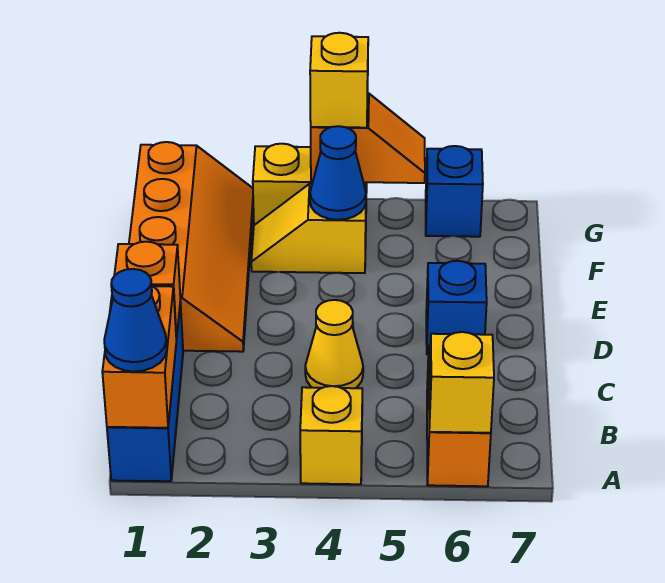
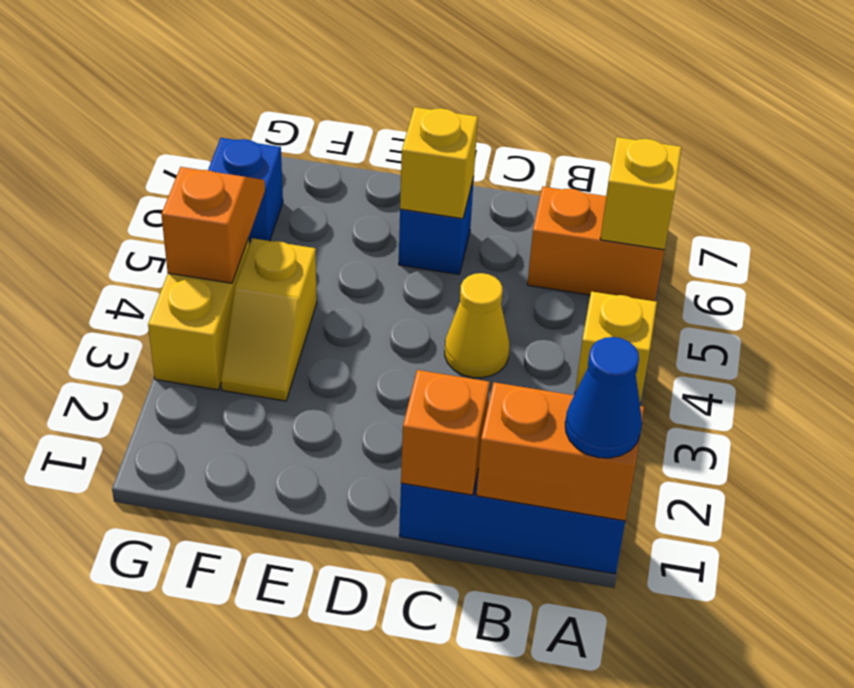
orange 2x4 slope [129,142,253,352] -> none
blue 1x1 cone [310,126,366,220] -> none
yellow 1x1 brick [310,33,368,128] -> yellow 1x1 brick moved to [400,107,478,219]

